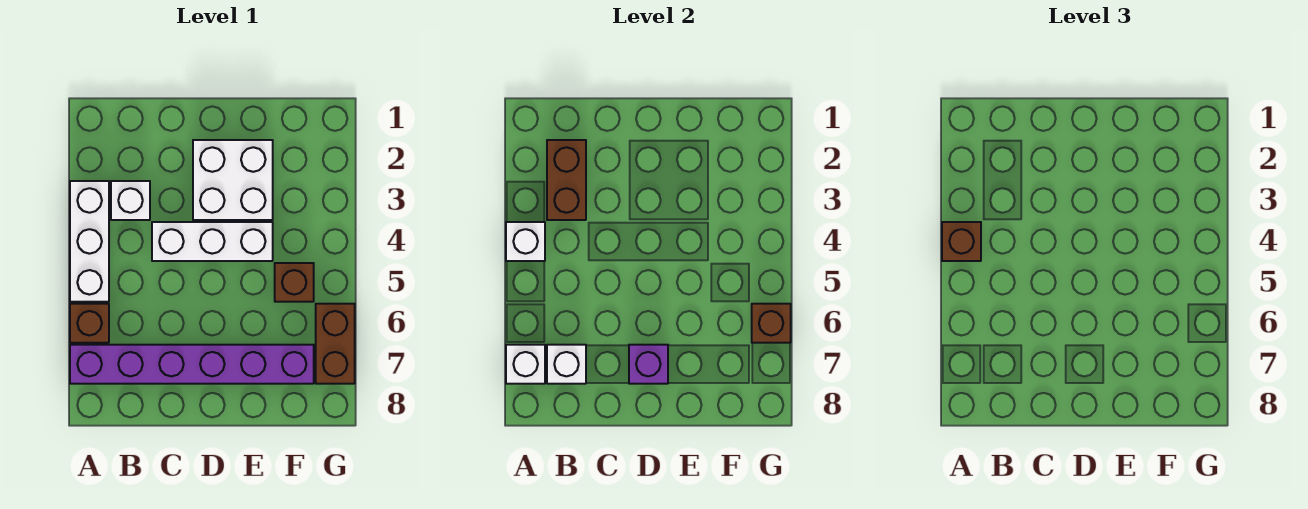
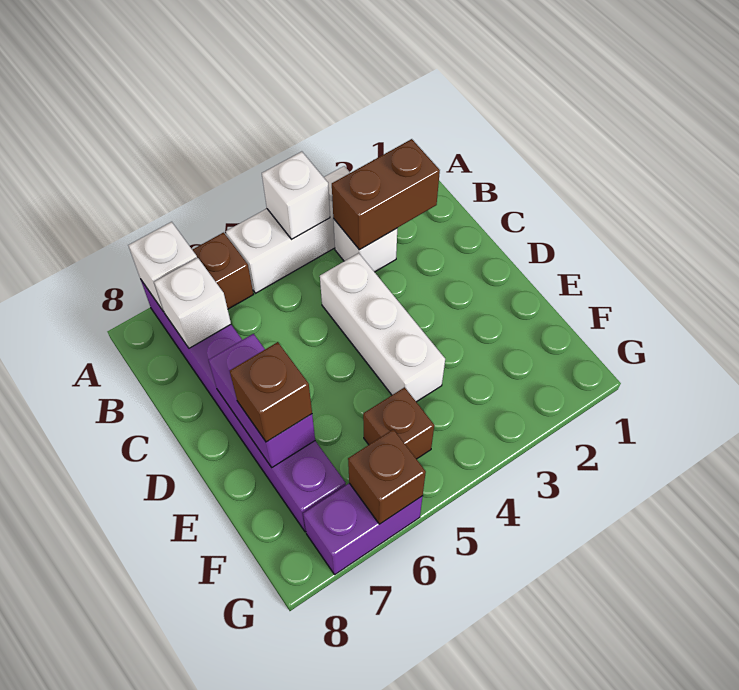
brown 1x1 brick [942,222,981,261] -> brown 1x1 brick moved to [230,342,312,442]
white 2x2 brick [193,140,273,220] -> none
purple 1x1 brick [629,345,668,384] -> purple 1x2 brick [209,334,315,467]
brown 1x2 brick [316,304,355,384] -> purple 1x2 brick [303,483,423,574]

